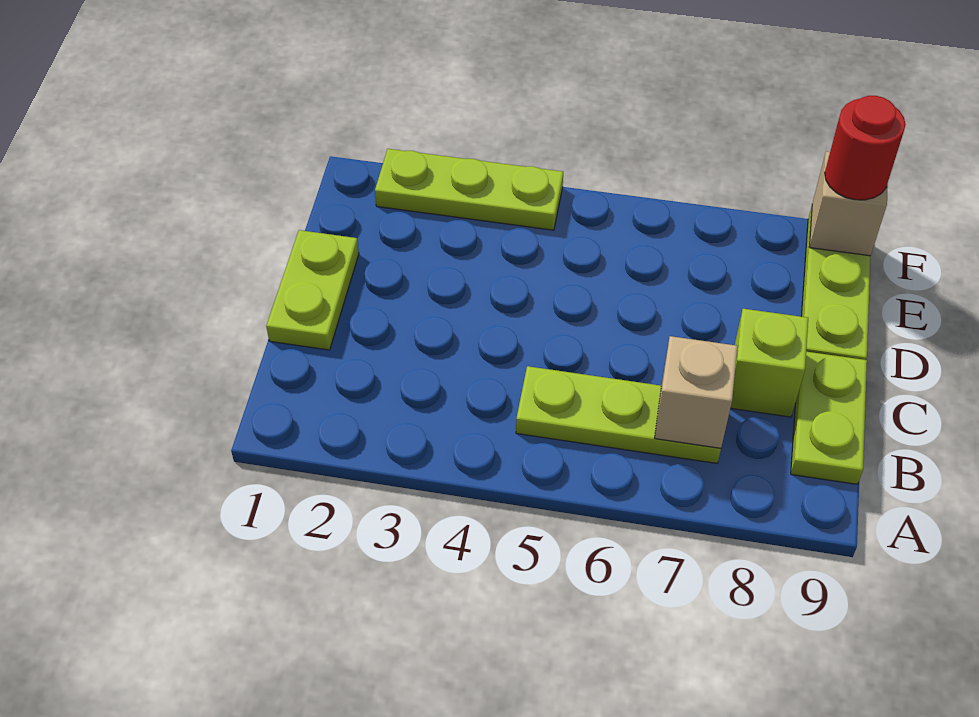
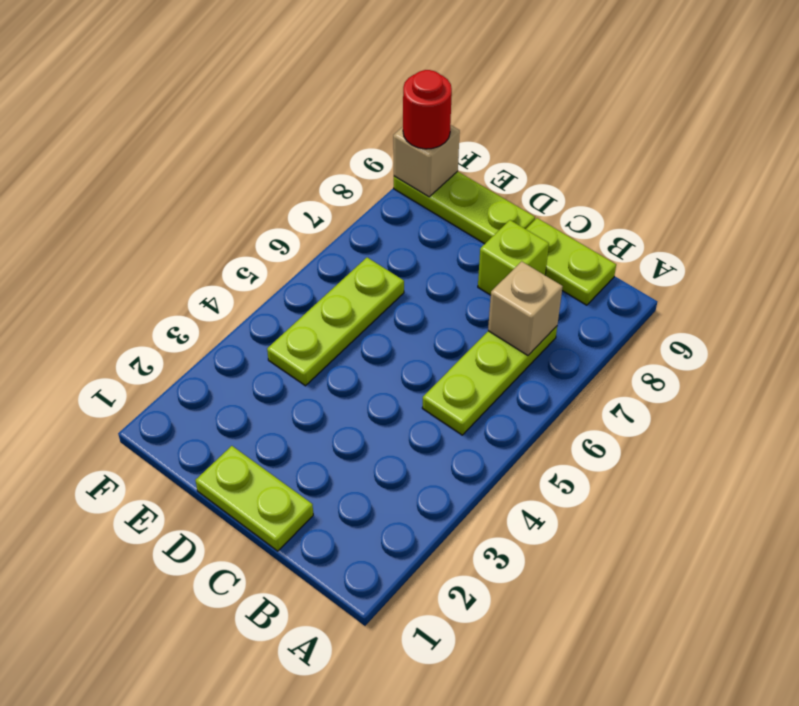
lime 1x3 plate [375,149,563,230] -> lime 1x3 plate moved to [267,257,404,386]

